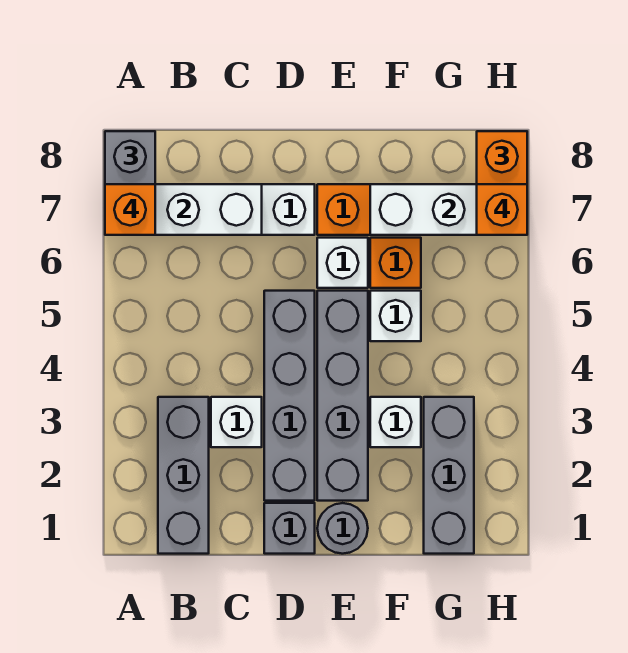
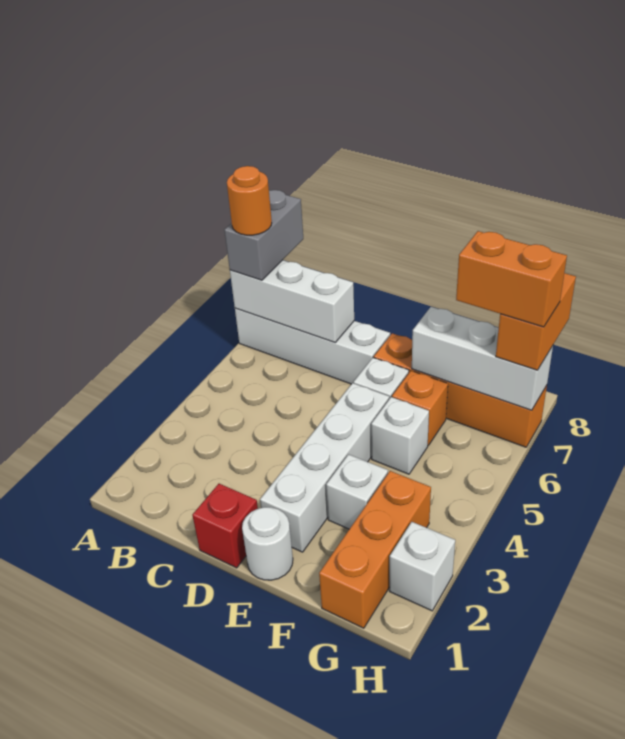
orange 1x1 brick [105,184,155,235] -> orange 1x1 round brick [227,166,272,235]
grey 1x3 brick [158,397,209,554] -> none
white 1x1 brick [211,397,262,447] -> white 1x1 brick moved to [390,522,455,611]
grey 1x1 brick [264,503,315,554] -> red 1x1 brick [192,484,258,568]
grey 1x4 brick [264,291,315,501] -> none
grey 1x1 round brick [317,503,368,554] -> white 1x1 round brick [242,507,293,580]
grey 1x4 brick [317,291,368,501] -> white 1x4 brick [260,383,389,552]
grey 1x3 brick [424,397,474,554] -> orange 1x3 brick [319,471,431,628]
orange 1x1 brick [477,184,527,235] -> orange 1x2 brick [456,231,567,327]

